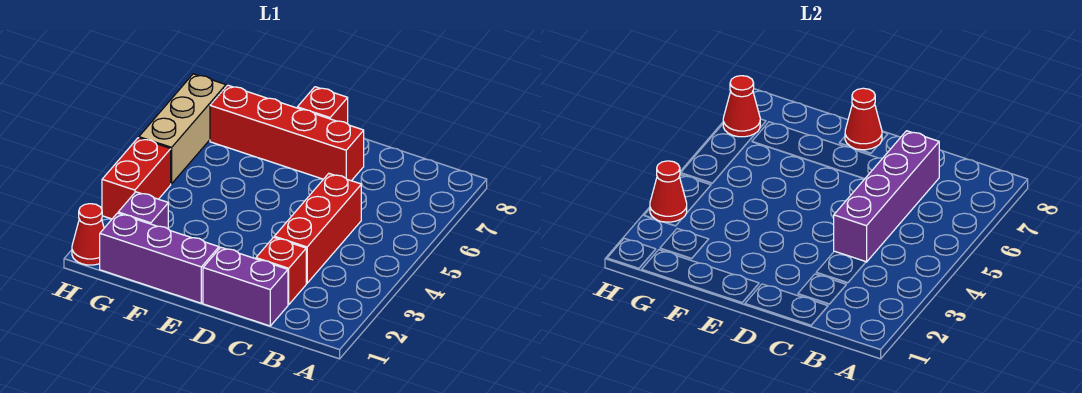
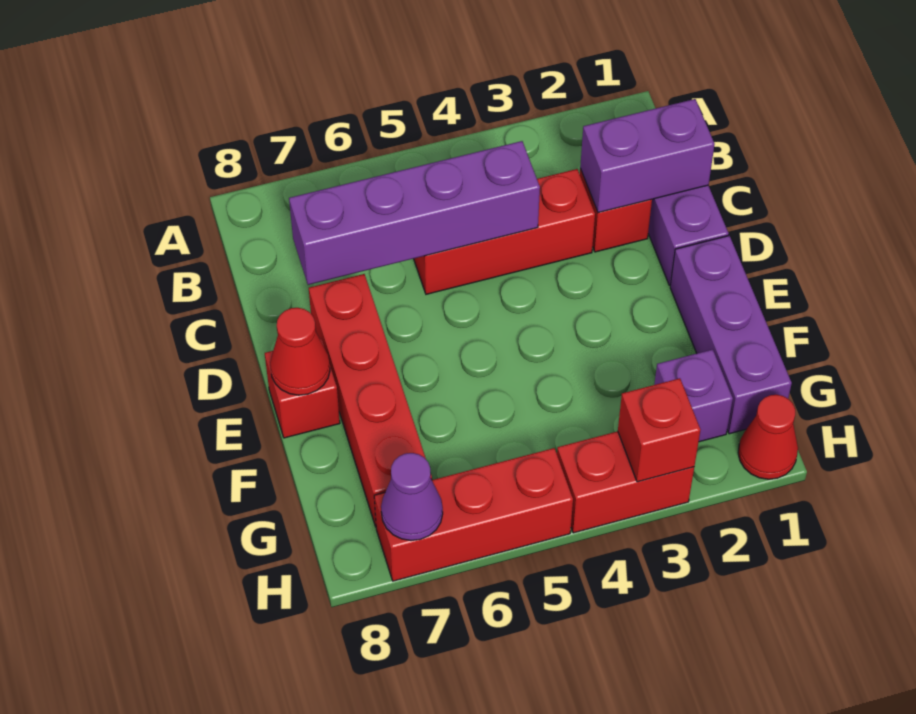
none -> purple 1x2 brick [580,99,715,213]
red 1x1 cone [650,161,687,222] -> red 1x1 brick [618,378,700,482]
tan 1x3 brick [139,74,226,184] -> red 1x3 brick [374,448,573,581]
red 1x1 cone [723,76,760,137] -> purple 1x1 cone [381,453,443,541]

